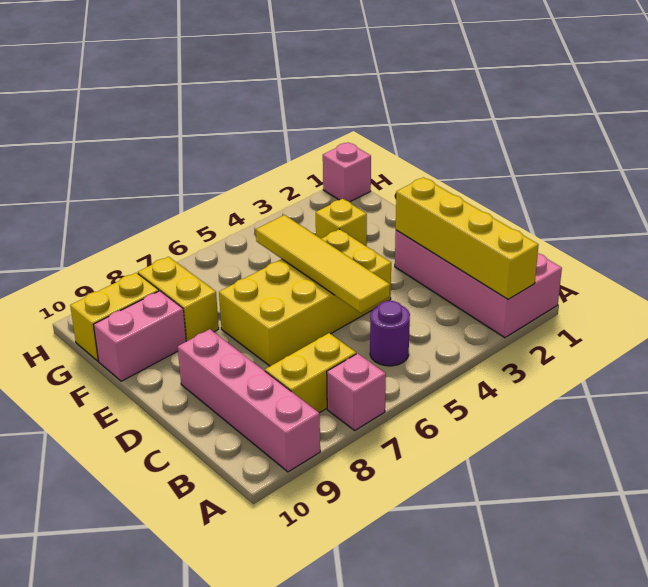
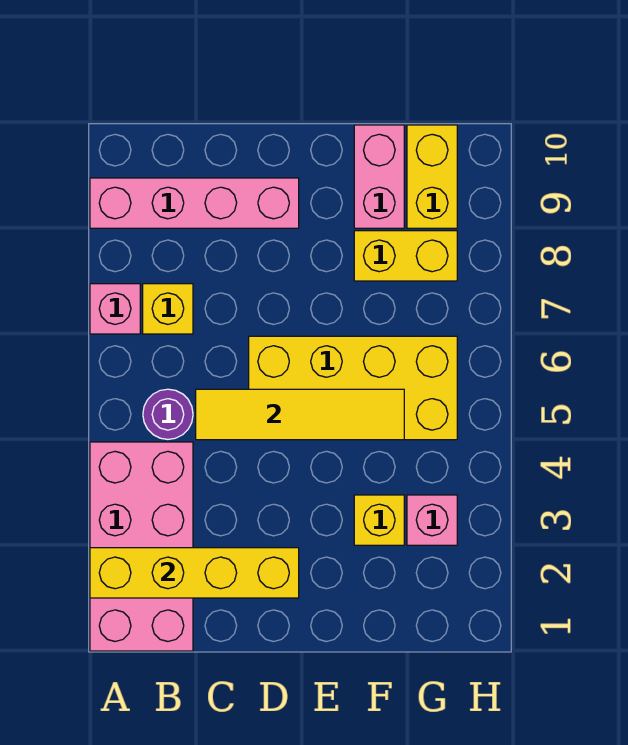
pink 2x4 brick [395,230,562,338] -> pink 2x4 brick turned to [90,442,193,651]
yellow 1x2 brick [265,333,356,413] -> yellow 1x1 brick [143,284,193,334]
yellow 2x4 brick [219,229,391,366] -> yellow 2x4 brick turned to [249,336,457,440]
pink 1x1 brick [323,142,371,202] -> pink 1x1 brick moved to [407,495,457,545]

